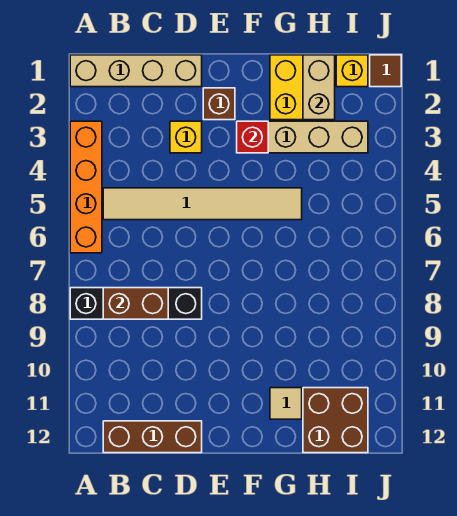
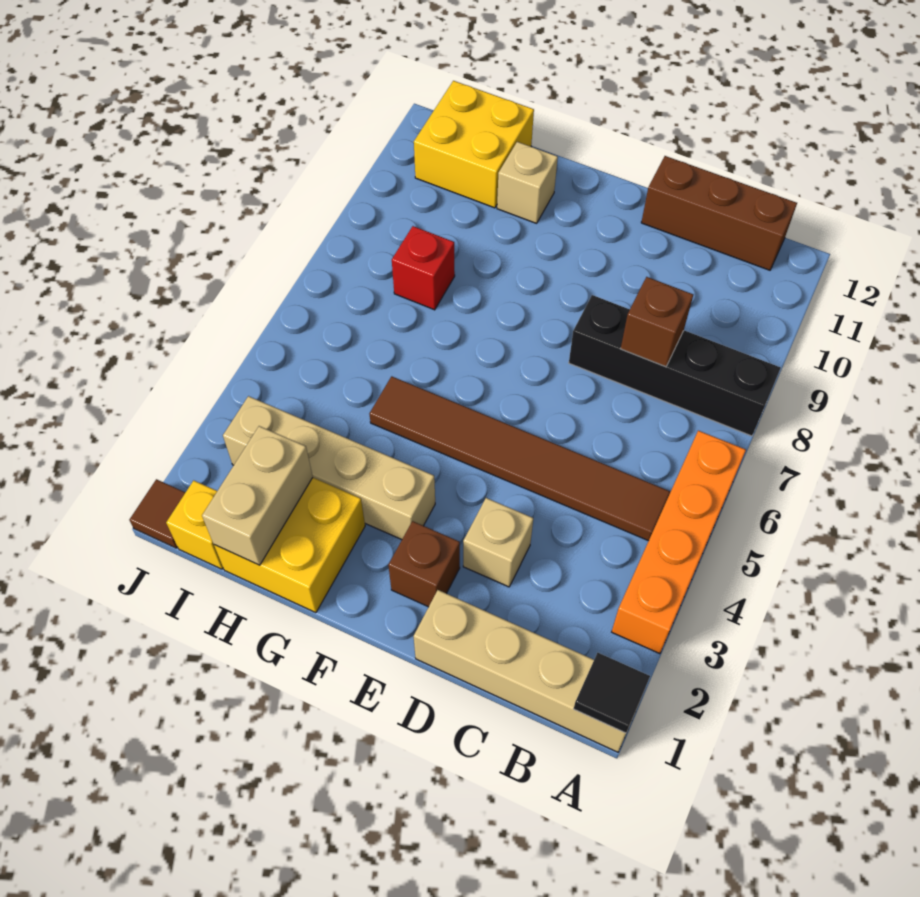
none -> black 1x1 tile [574,653,650,733]
tan 1x6 tile [103,188,302,220] -> brown 1x6 tile [370,376,670,541]
brown 1x2 brick [103,288,168,319] -> brown 1x1 brick [621,277,693,367]
yellow 1x1 brick [170,121,202,153] -> tan 1x1 brick [463,498,533,587]
red 1x1 brick [237,121,268,153] -> red 1x1 brick moved to [392,226,455,310]
tan 1x1 tile [270,388,302,419] -> tan 1x1 brick [497,142,558,223]
brown 2x2 brick [303,388,368,453] -> yellow 2x2 brick [414,81,534,208]

